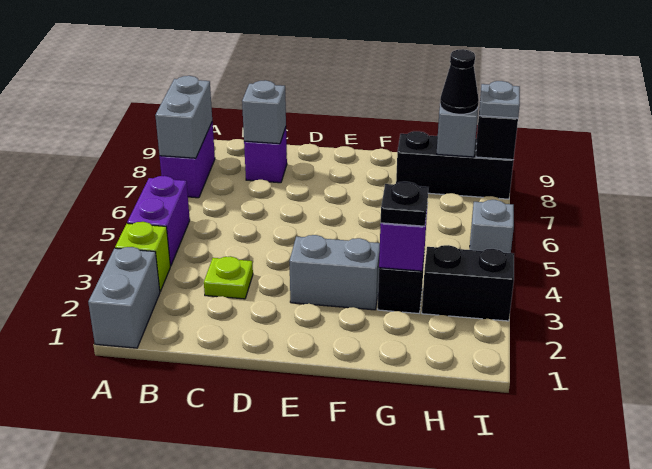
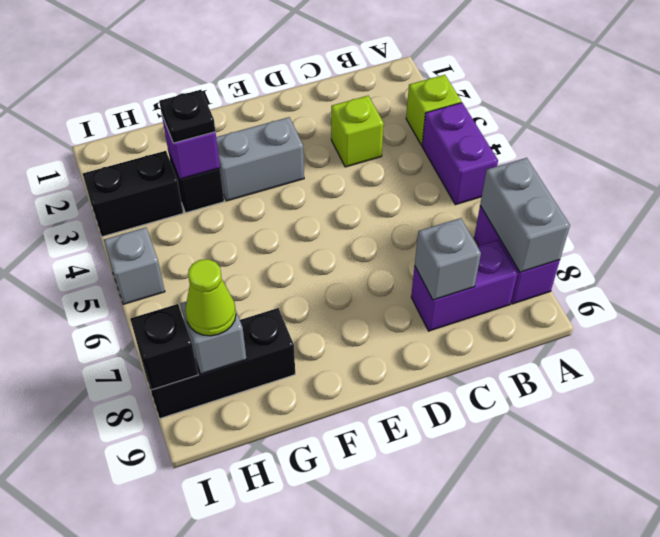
grey 1x2 brick [88,247,160,348] -> none
lime 1x1 plate [204,256,253,299] -> lime 1x1 brick [331,96,384,167]
purple 1x1 brick [244,127,287,183] -> purple 1x2 brick [411,240,518,331]
black 1x1 cone [440,49,479,114] -> lime 1x1 cone [185,259,236,336]
grey 1x1 plate [480,81,520,118] -> none

